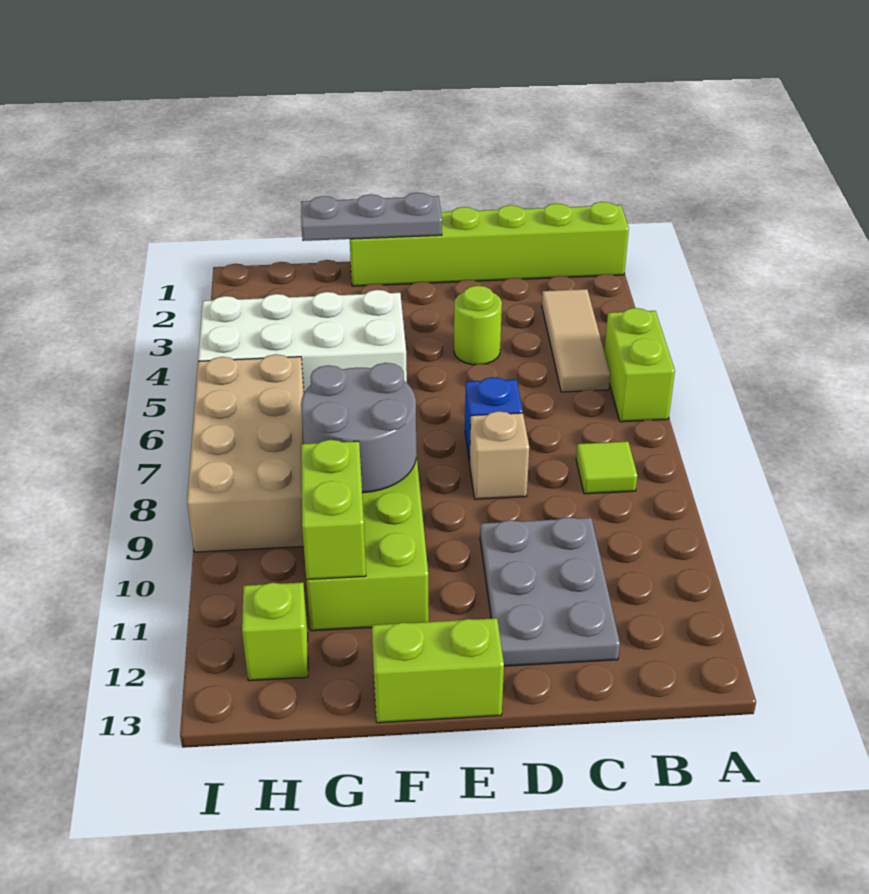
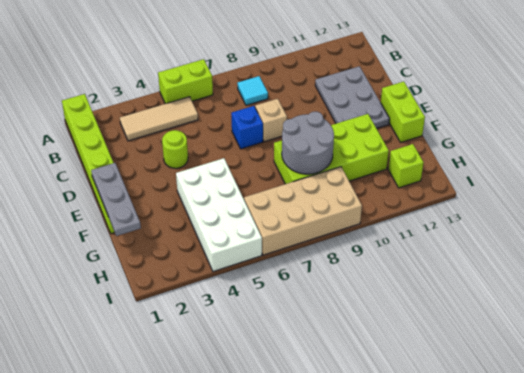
lime 1x1 tile [576,441,637,494] -> cyan 1x1 tile [237,76,268,105]
grey 2x3 plate [480,517,620,666] -> grey 2x3 plate turned to [315,66,389,128]
lime 1x2 brick [301,440,366,580] -> none

